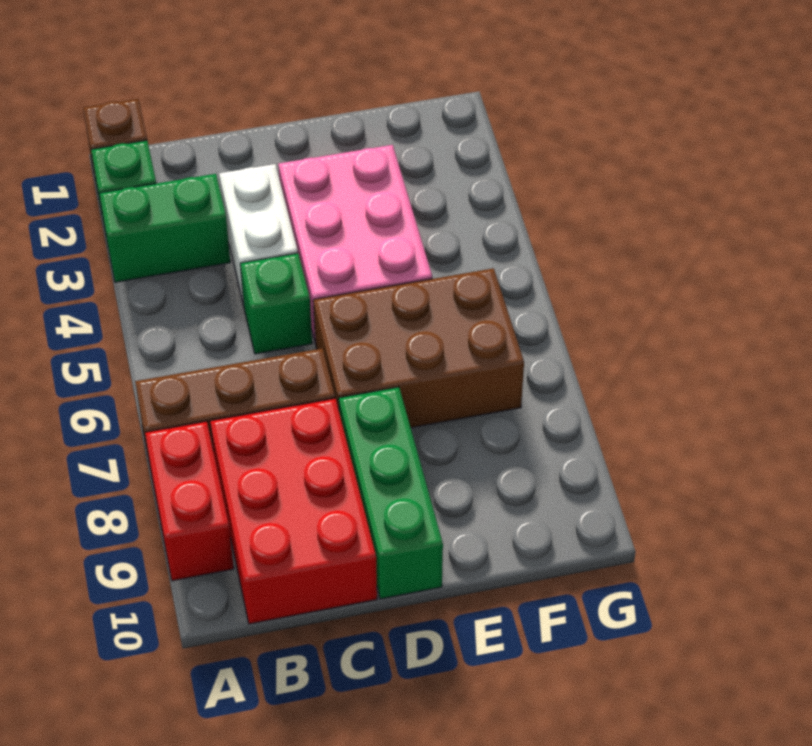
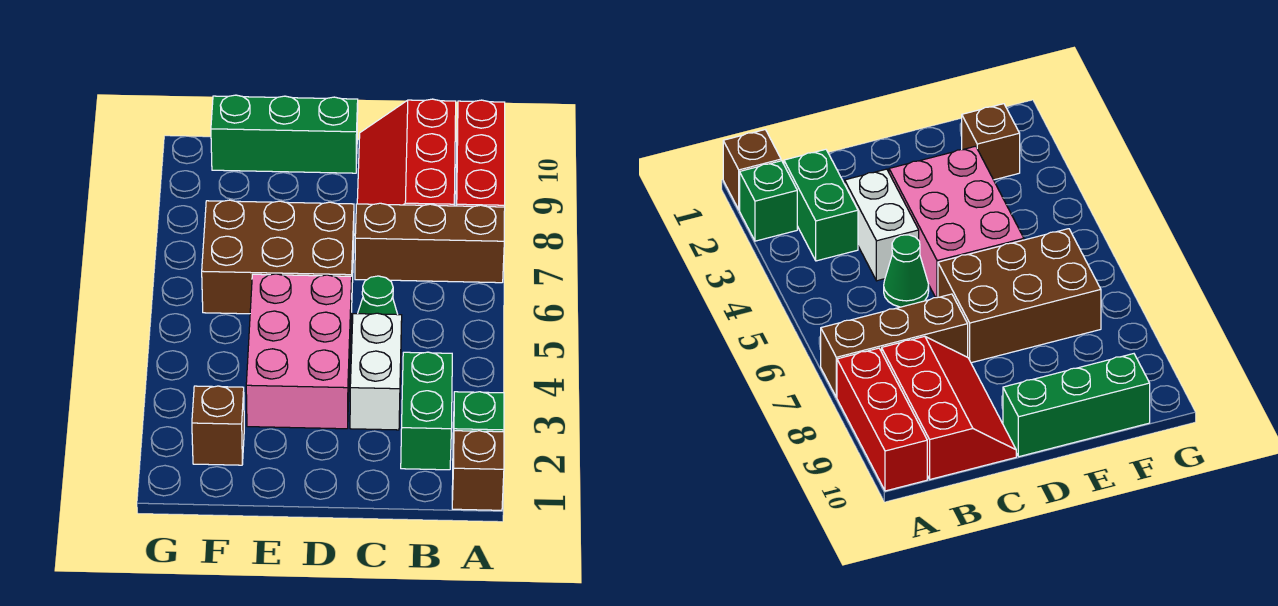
green 1x2 brick [99,174,230,282] -> green 1x2 brick turned to [401,352,452,470]
red 1x2 brick [145,421,234,581] -> red 1x3 brick [456,100,505,207]
red 2x3 brick [210,399,377,624] -> red 2x3 slope [357,99,456,206]
green 1x1 brick [240,253,312,354] -> green 1x1 cone [358,276,398,315]
green 1x3 brick [339,387,443,599] -> green 1x3 brick turned to [211,95,358,173]
none -> brown 1x1 brick [192,386,244,465]

